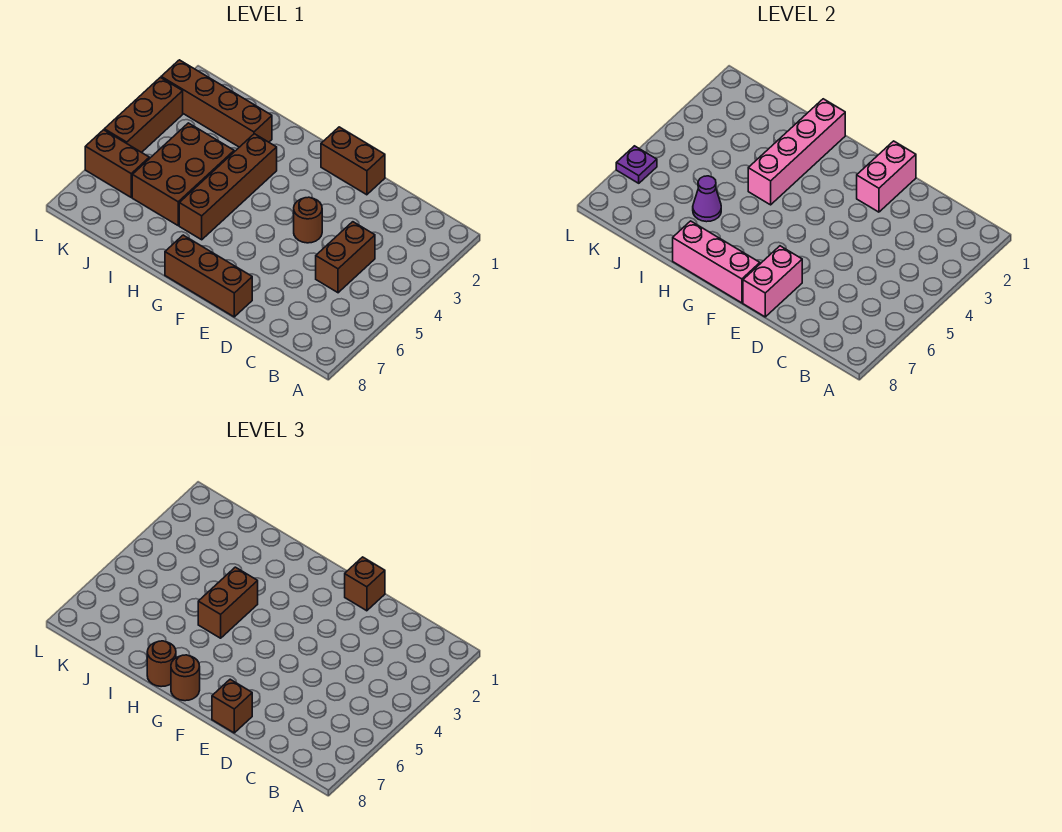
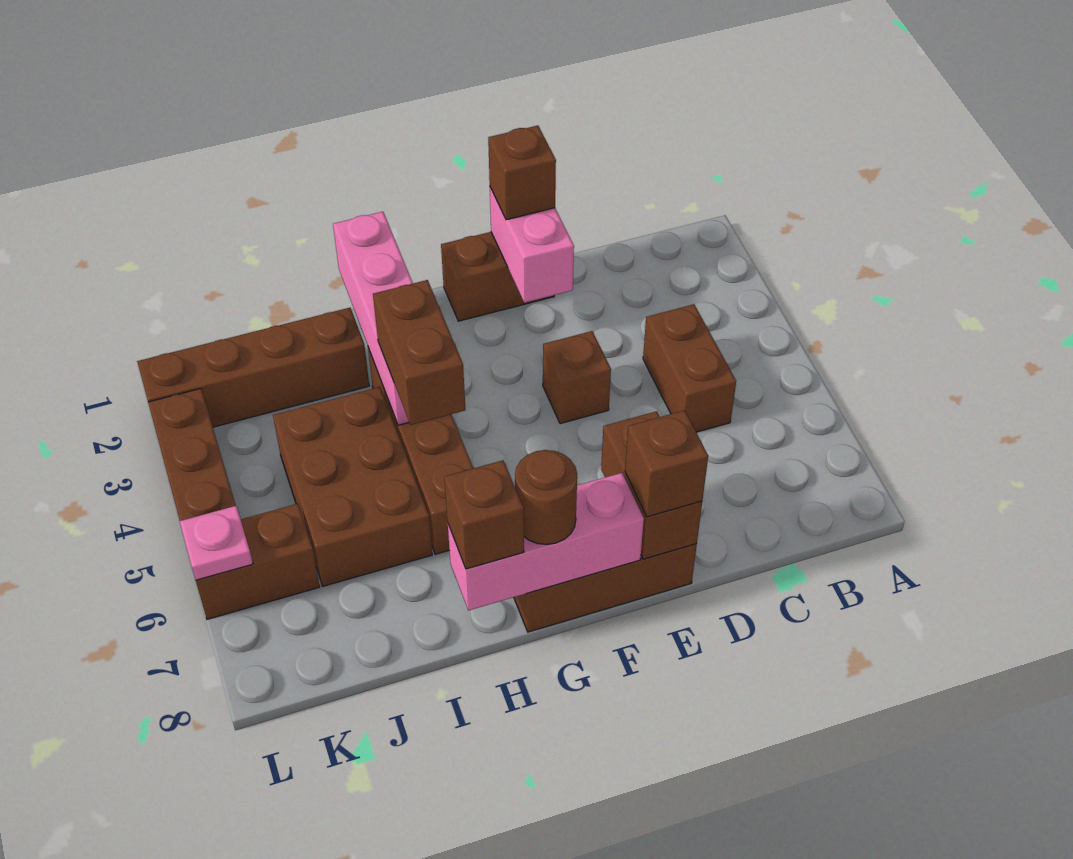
brown 1x1 round brick [294,197,322,243] -> brown 1x1 brick [543,331,611,424]
pink 1x2 brick [743,246,802,317] -> brown 1x2 brick [601,411,702,559]
brown 1x1 round brick [147,641,176,687] -> brown 1x1 brick [444,460,524,569]
purple 1x1 cone [693,176,721,222] -> none
purple 1x1 plate [616,146,657,183] -> pink 1x1 plate [180,506,253,580]

